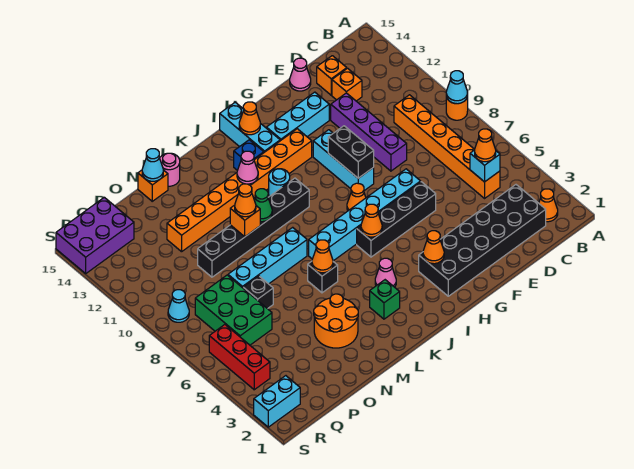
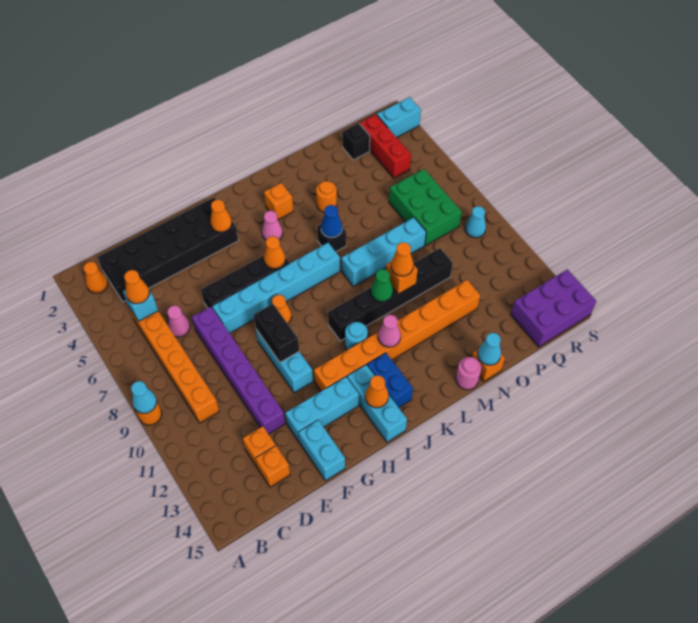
purple 1x4 brick [331,93,407,171] -> purple 1x6 brick [192,307,285,434]
pink 1x1 cone [290,58,311,91] -> pink 1x1 cone moved to [167,306,190,337]
none -> cyan 1x2 brick [298,420,345,481]
blue 1x1 brick [234,140,264,170] -> blue 1x2 brick [367,353,413,407]
green 1x1 brick [370,280,400,319] -> orange 1x1 brick [264,183,293,220]
orange 1x1 cone [312,240,333,273] -> blue 1x1 cone [321,205,342,238]
orange 2x2 round brick [314,294,358,348] -> orange 1x1 round brick [316,181,337,212]
black 1x1 brick [243,276,273,309] -> black 1x1 brick moved to [342,123,370,160]
red 1x3 brick [209,325,270,390] -> red 1x3 brick moved to [360,115,411,178]

